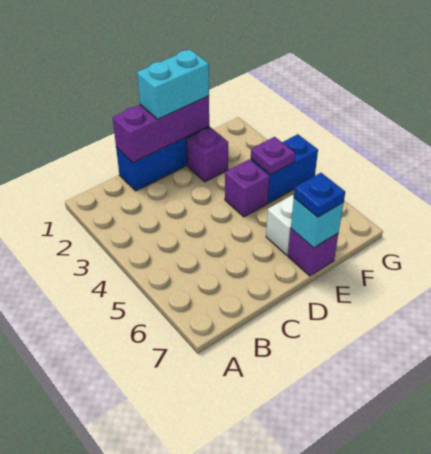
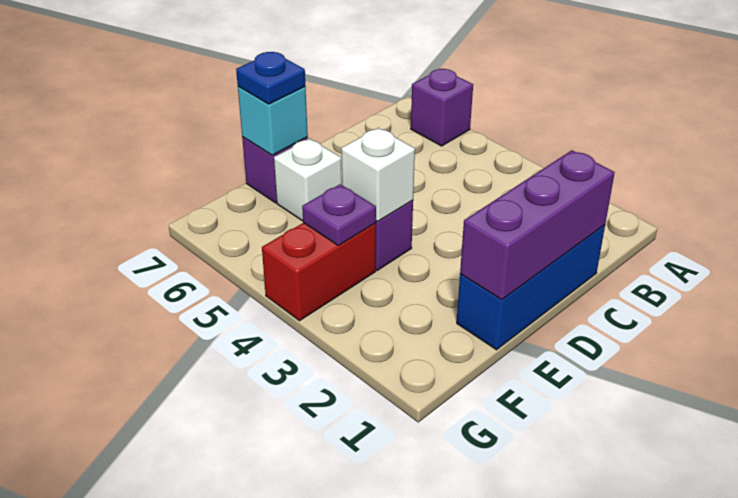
cyan 1x2 brick [137,50,209,119] -> none
purple 1x1 brick [186,127,228,182] -> purple 1x1 brick moved to [411,69,473,146]
none -> white 1x1 brick [341,128,415,221]
blue 1x2 brick [251,134,318,203] -> red 1x2 brick [262,223,376,321]

